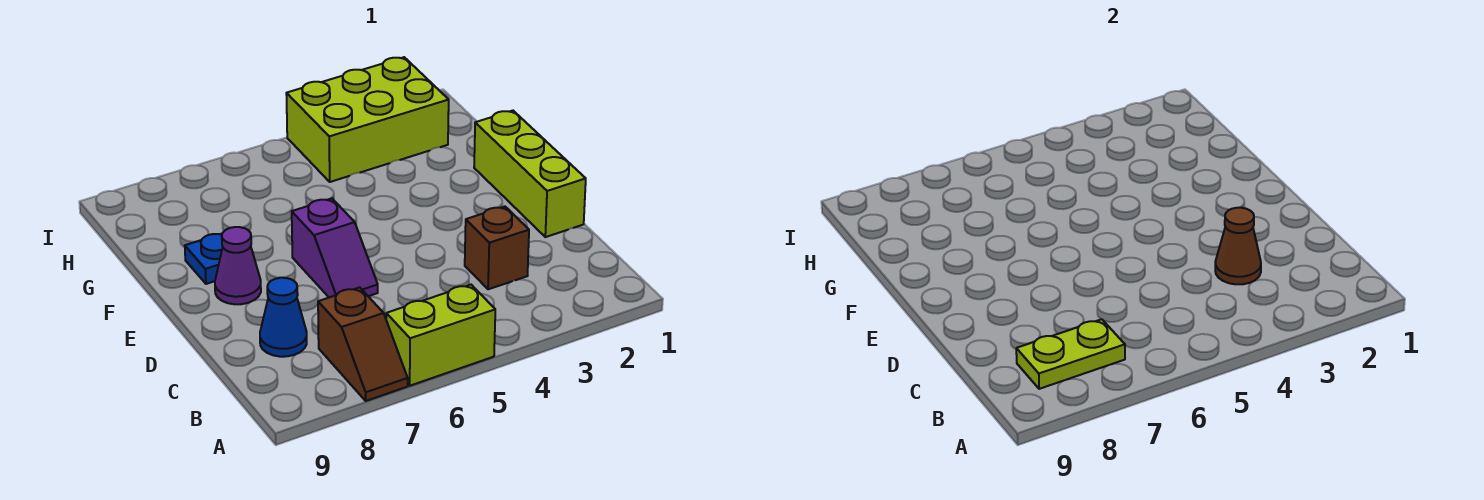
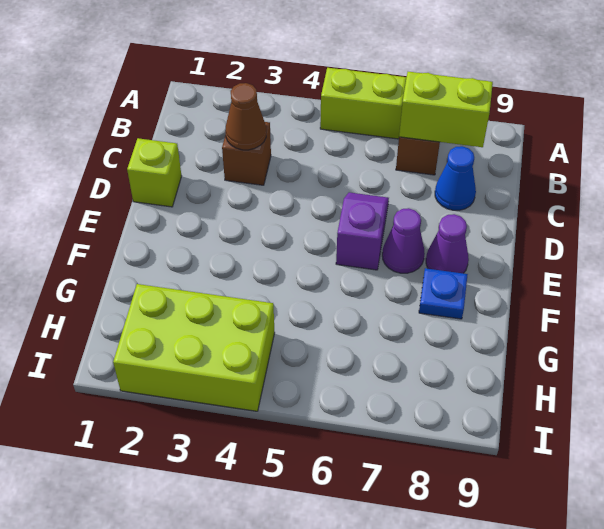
lime 1x2 plate [1016,319,1125,389] -> lime 1x2 brick [399,72,493,147]
lime 1x3 brick [474,111,586,237] -> lime 1x1 brick [127,138,182,207]
none -> purple 1x1 cone [382,208,425,273]

